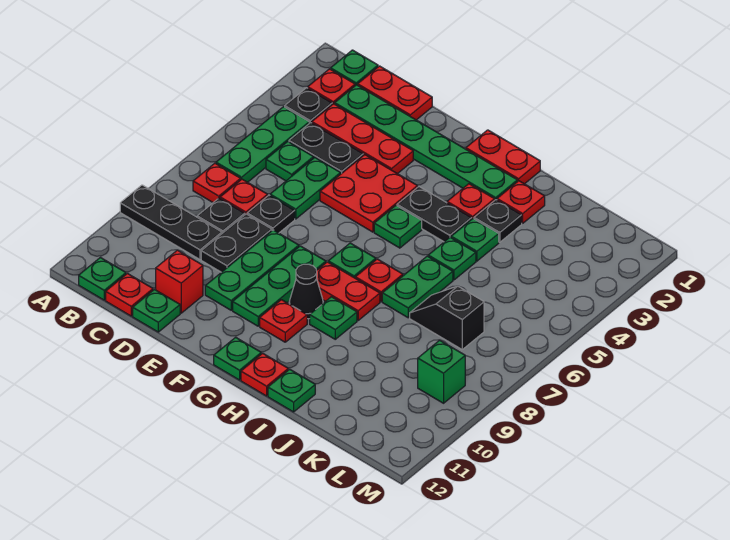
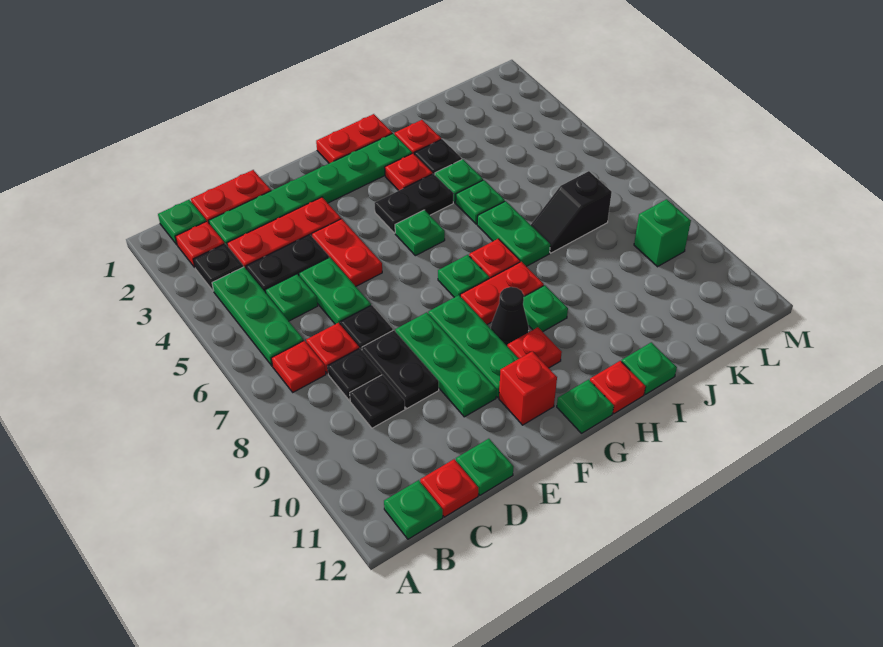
black 1x3 plate [120,185,222,259] -> black 1x1 plate [350,375,405,428]
red 1x1 brick [156,250,203,313] -> red 1x1 brick moved to [499,351,557,425]
red 2x2 plate [320,155,418,232] -> red 1x2 plate [312,219,382,286]

